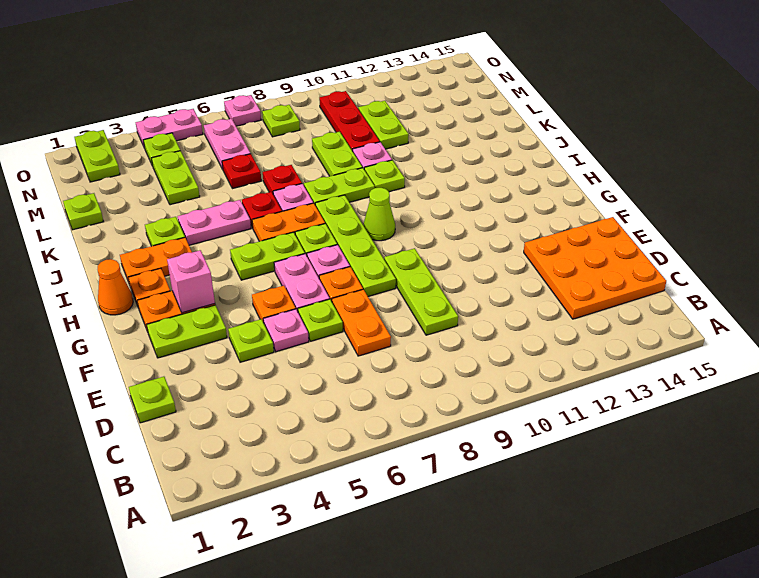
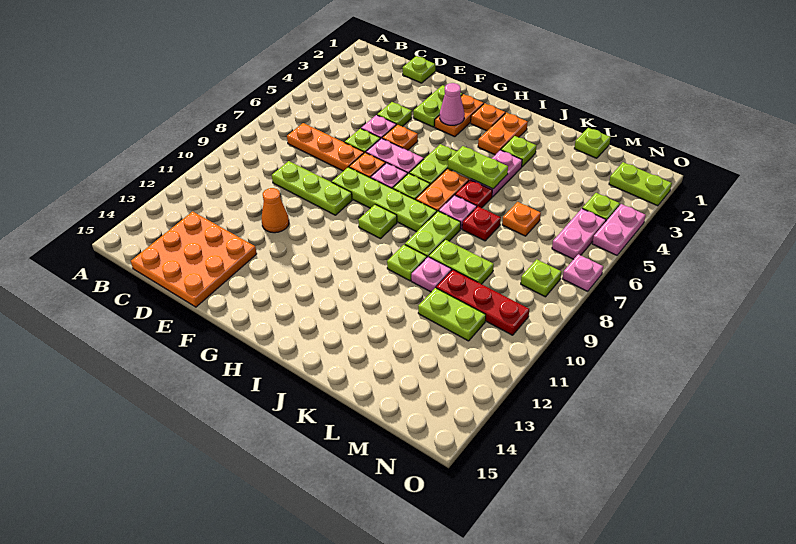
orange 1x2 plate [332,289,391,356] -> orange 1x3 plate [287,123,364,171]
pink 1x1 brick [167,250,215,313] -> pink 1x1 cone [440,83,465,125]
orange 1x1 cone [98,259,133,315] -> orange 1x1 cone moved to [262,188,289,233]
lime 1x1 cone [363,188,395,241] -> lime 1x1 plate [358,204,397,239]
lime 1x2 plate [151,151,200,205] -> lime 1x2 plate moved to [448,146,508,189]
red 1x1 plate [222,154,261,189] -> orange 1x1 plate [502,202,541,236]
pink 1x2 plate [204,119,251,169] -> pink 1x2 plate turned to [552,209,606,259]

